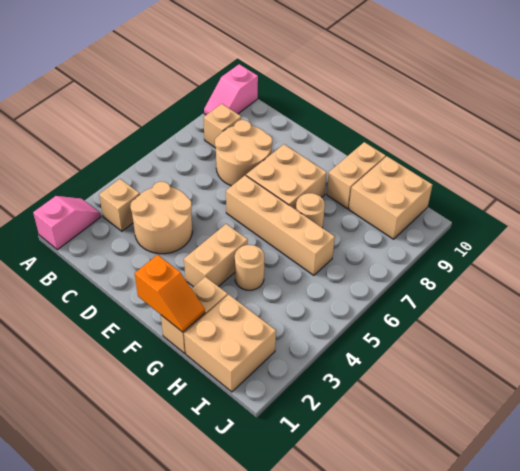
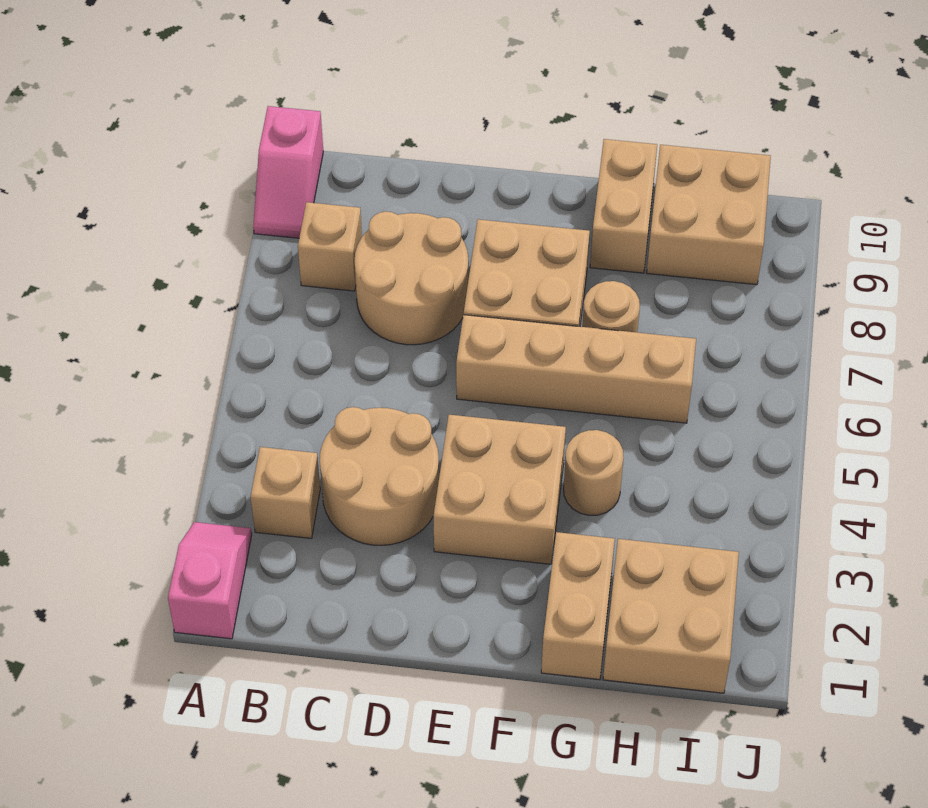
orange 1x2 slope [135,255,205,332] -> none
tan 1x2 brick [184,224,248,287] -> tan 2x2 brick [433,415,566,564]

